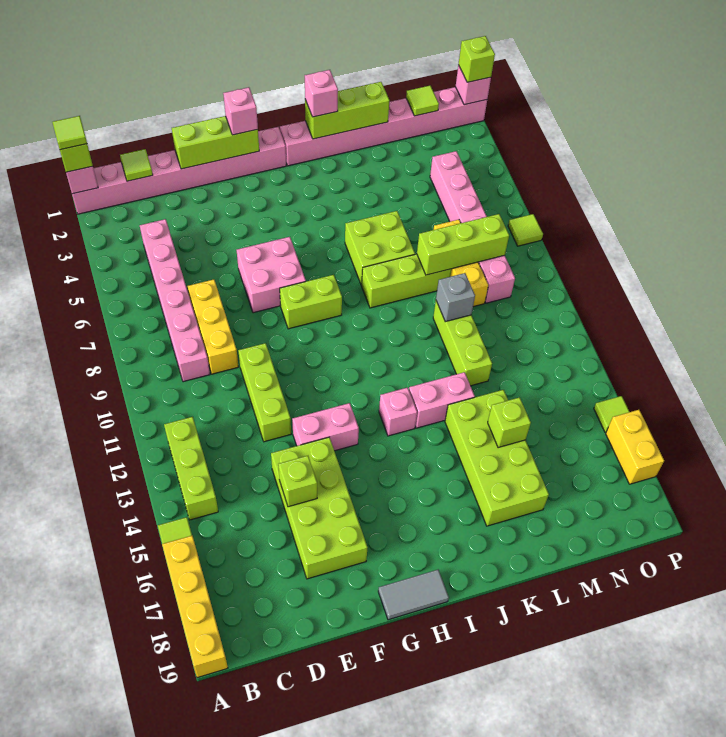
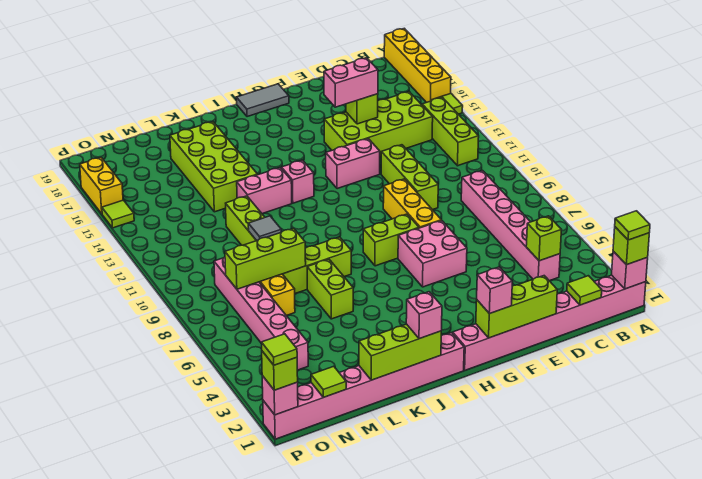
yellow 1x3 brick [188,279,239,374] -> yellow 1x3 brick moved to [383,179,441,228]
lime 2x4 brick [271,437,368,579] -> lime 2x4 brick turned to [324,92,433,157]
none -> pink 1x2 brick [324,58,378,107]
lime 2x2 brick [345,211,415,285] -> lime 1x2 brick [307,259,353,319]
grey 1x1 brick [436,273,475,322] -> grey 1x1 tile [248,216,281,241]
lime 1x1 brick [488,397,531,448] -> lime 1x1 brick moved to [526,216,561,261]
lime 1x1 tile [508,214,543,246] -> lime 1x1 tile moved to [261,334,297,365]

